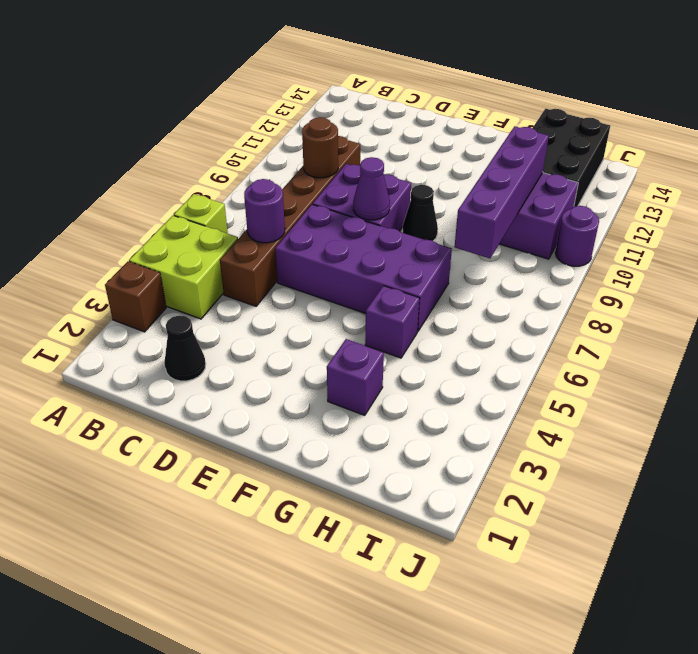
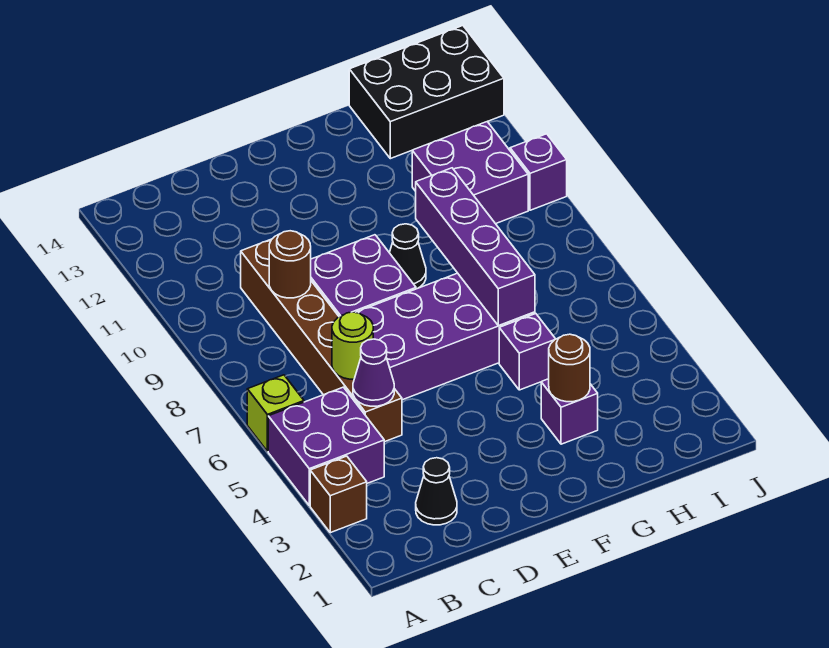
lime 2x2 brick [129,216,238,319] -> purple 2x2 brick [268,387,384,505]
purple 1x1 round brick [244,179,285,243] -> lime 1x1 round brick [332,312,373,379]
purple 1x1 cone [353,157,390,220] -> purple 1x1 cone moved to [353,339,394,406]
none -> brown 1x1 round brick [549,334,590,402]
purple 1x4 brick [455,126,549,258] -> purple 1x4 brick moved to [416,168,535,326]
black 2x3 brick [532,109,610,207] -> black 2x3 brick turned to [349,26,504,159]
purple 1x1 round brick [555,206,599,266] -> purple 1x1 brick [510,134,567,210]

